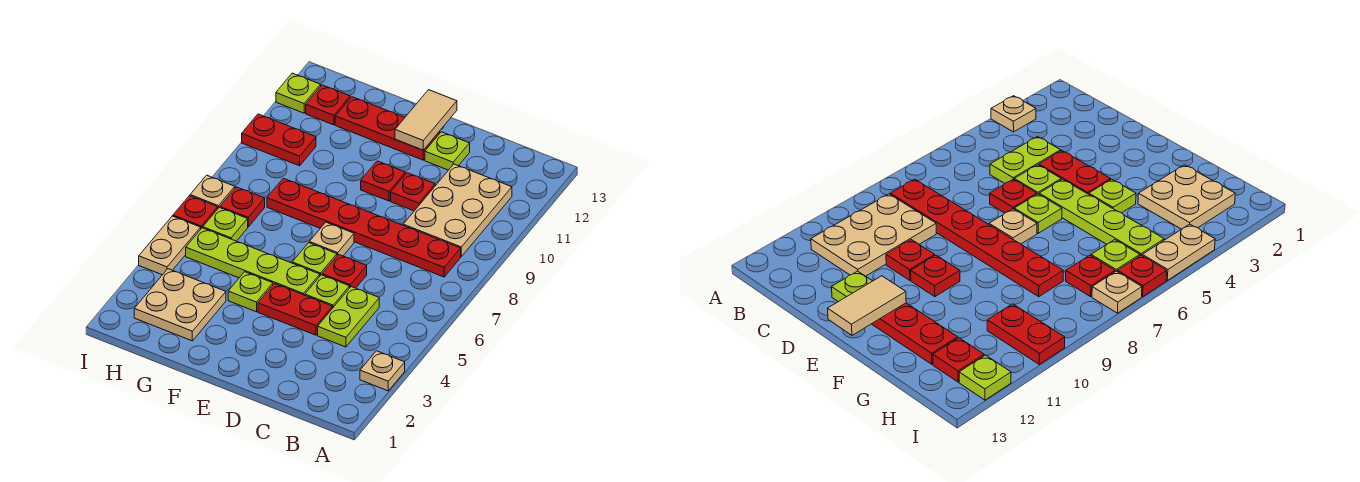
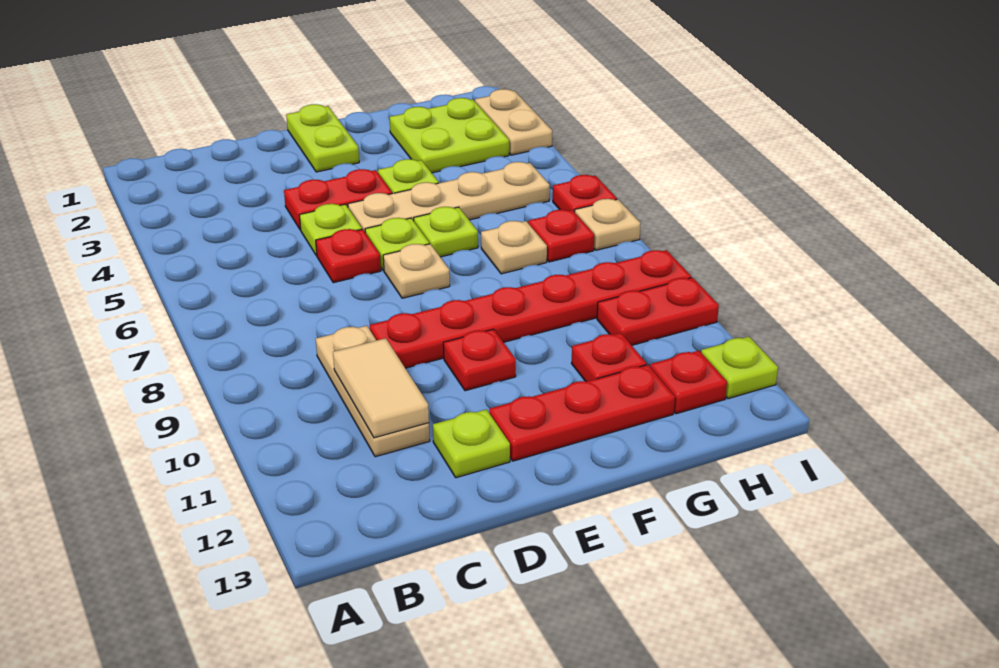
tan 1x1 plate [360,351,405,391] -> tan 1x1 plate moved to [481,221,547,274]
red 1x6 plate [267,178,461,277] -> red 1x6 plate moved to [370,250,691,368]
tan 2x3 plate [403,164,512,256] -> tan 1x3 plate [316,326,430,457]
lime 1x2 plate [318,287,379,347] -> lime 1x2 plate moved to [286,104,359,172]
red 1x1 plate [391,173,435,211] -> red 1x1 plate moved to [571,333,647,382]
lime 1x4 plate [186,228,320,295] -> tan 1x4 plate [348,162,550,232]
tan 1x2 tile [395,90,457,150] -> tan 1x2 tile moved to [333,338,429,438]
tan 2x2 plate [134,269,226,341] -> lime 2x2 plate [389,98,509,173]
lime 1x1 plate [203,207,248,241] -> lime 1x1 plate moved to [414,207,478,257]
tan 1x2 plate [139,216,201,275] -> tan 1x2 plate moved to [475,89,552,155]

